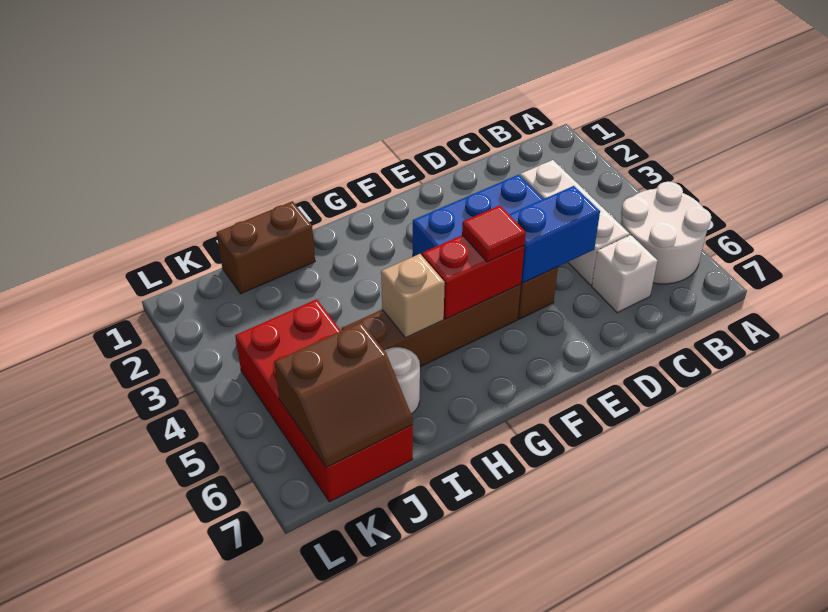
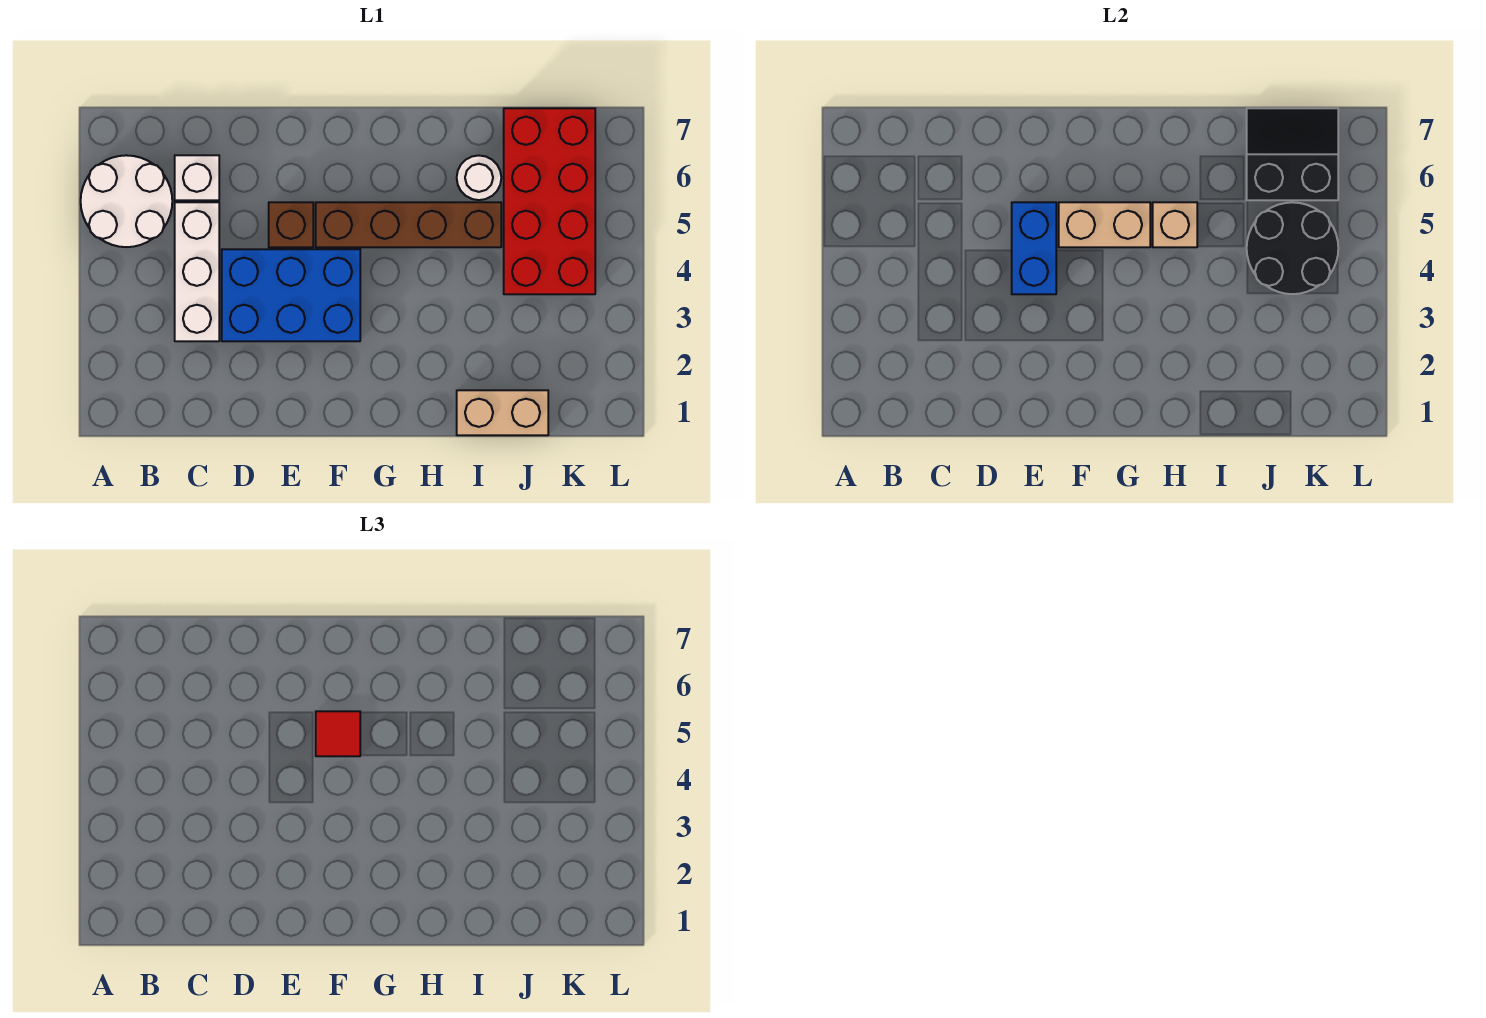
blue 1x2 brick [509,186,600,283] -> blue 1x2 brick turned to [1012,202,1056,294]
red 1x2 brick [422,235,524,319] -> tan 1x2 brick [1059,202,1150,247]
brown 1x2 brick [217,201,315,294] -> tan 1x2 brick [457,390,548,435]
none -> black 2x2 round brick [1247,202,1338,294]
brown 2x2 slope [274,322,413,467] -> black 2x2 slope [1247,108,1338,200]

